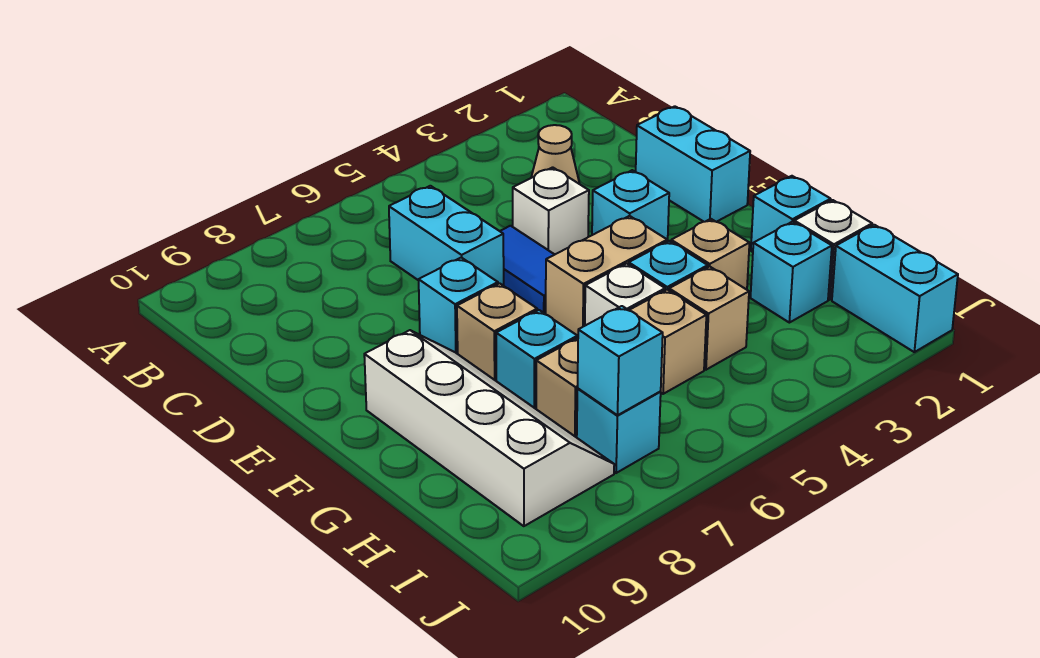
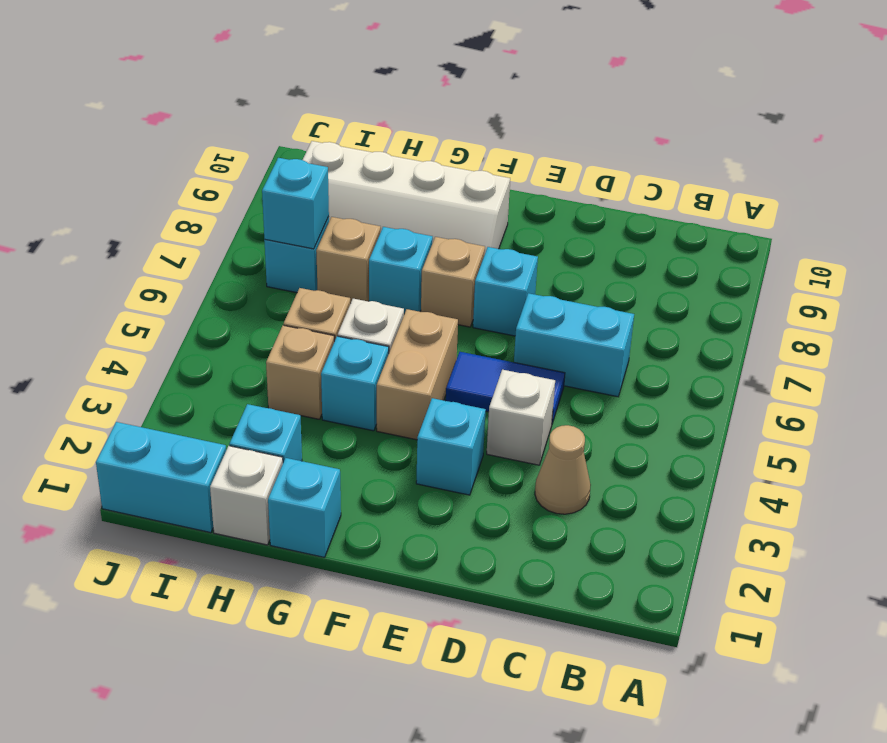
cyan 1x2 brick [636,106,750,222] -> none
tan 1x1 brick [671,219,749,290] -> none

